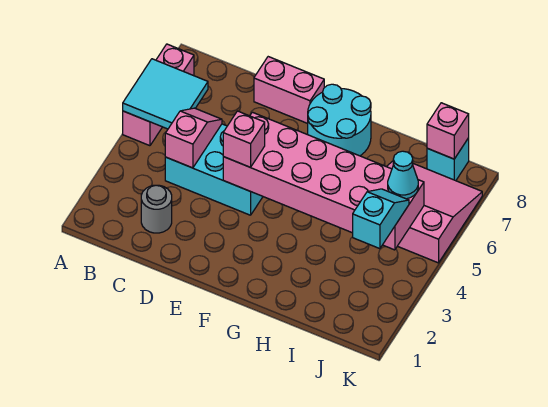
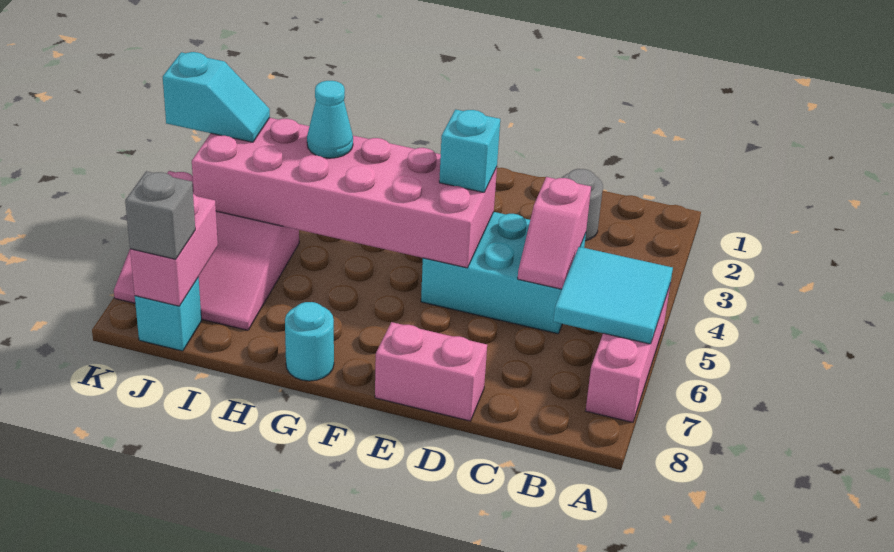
pink 1x1 brick [223,111,265,167] -> cyan 1x1 brick [439,110,500,192]
cyan 2x2 round brick [308,84,371,156] -> cyan 1x1 round brick [285,302,334,381]
cyan 1x2 slope [353,189,409,249] -> cyan 1x2 slope turned to [163,52,270,142]
cyan 1x1 cone [388,151,418,199] -> cyan 1x1 cone moved to [307,81,353,158]
pink 1x1 brick [427,103,469,159] -> pink 1x2 brick [130,194,218,306]
none -> grey 1x1 brick [125,171,195,259]

